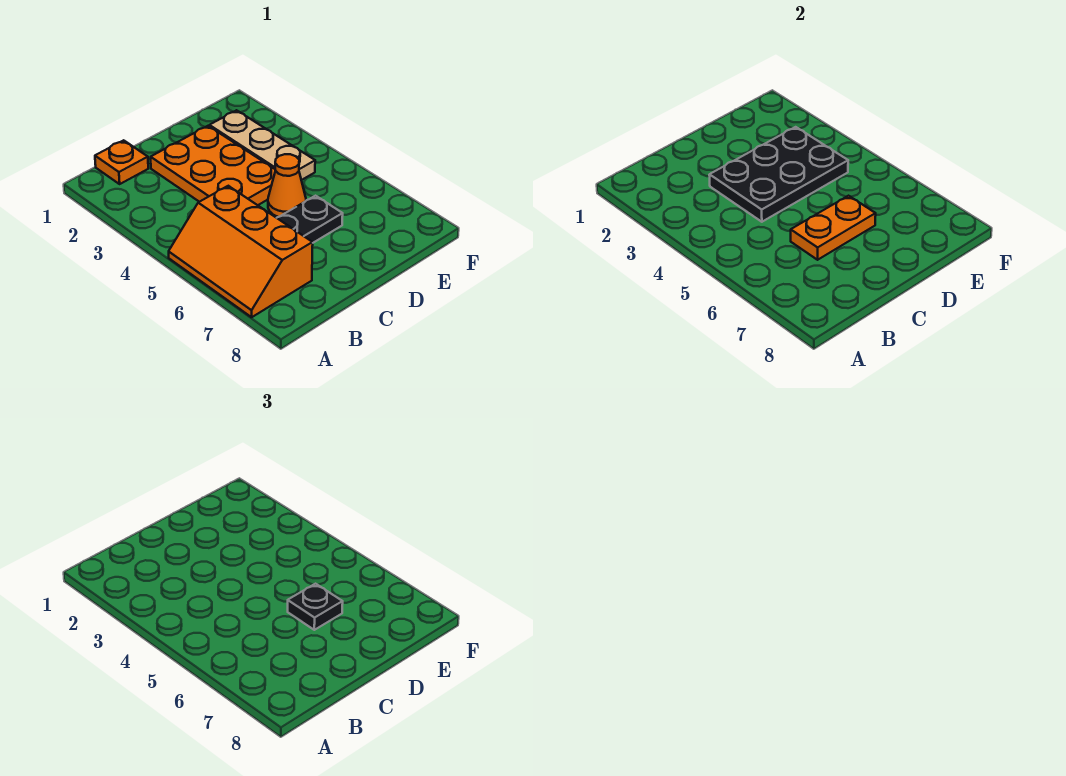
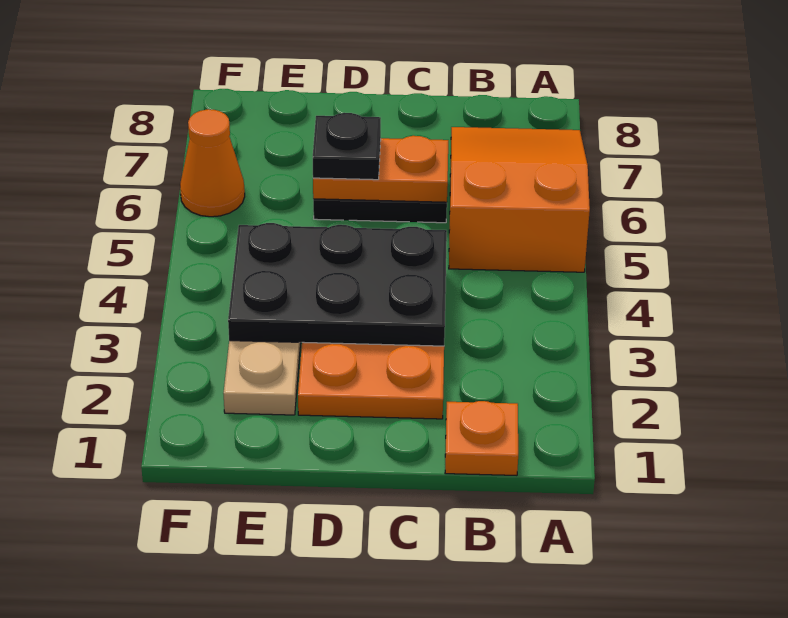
orange 2x3 slope [169,186,313,317] -> orange 2x3 slope turned to [449,127,590,272]
orange 1x1 cone [268,154,306,217] -> orange 1x1 cone moved to [180,109,245,217]

